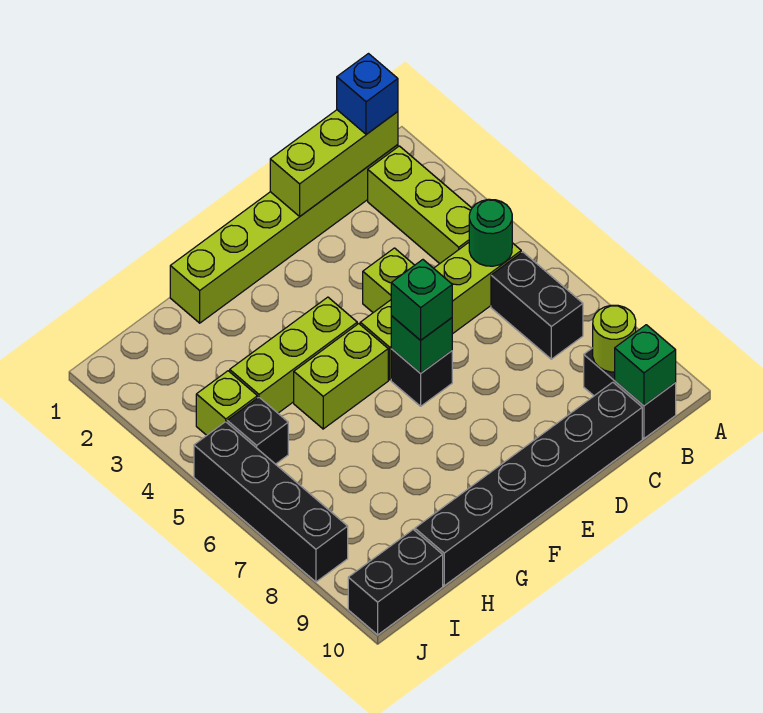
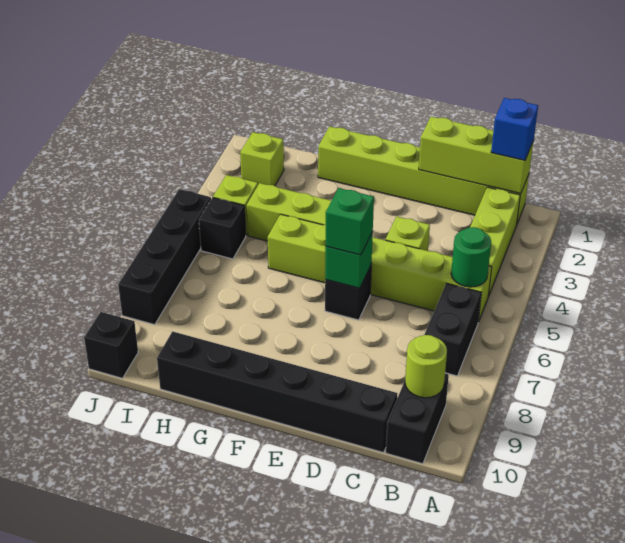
green 1x1 brick [615,325,676,405] -> none
none -> lime 1x1 brick [240,132,284,186]
black 1x2 brick [348,529,443,635] -> black 1x1 brick [84,312,138,378]

